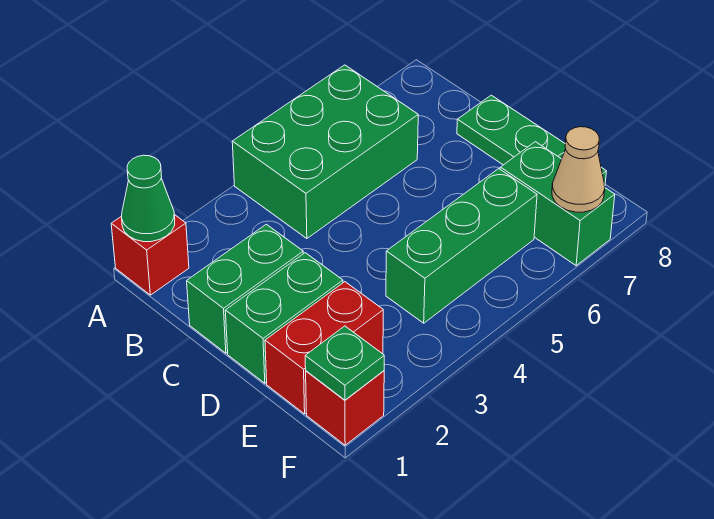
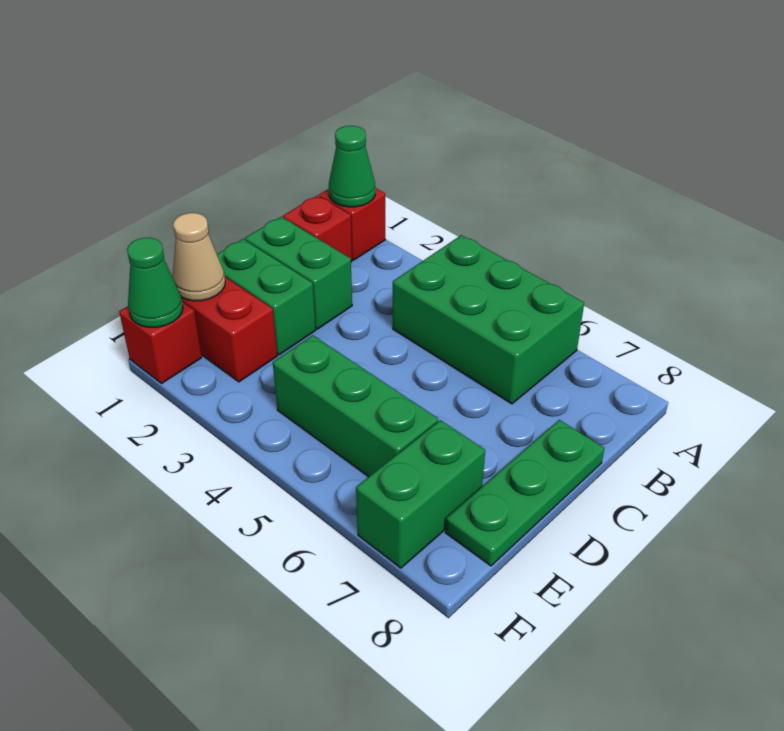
none -> red 1x1 brick [283,196,352,262]
green 1x1 plate [305,326,384,400] -> green 1x1 cone [127,238,183,327]
tan 1x1 cone [552,127,605,212] -> tan 1x1 cone moved to [172,213,225,301]

